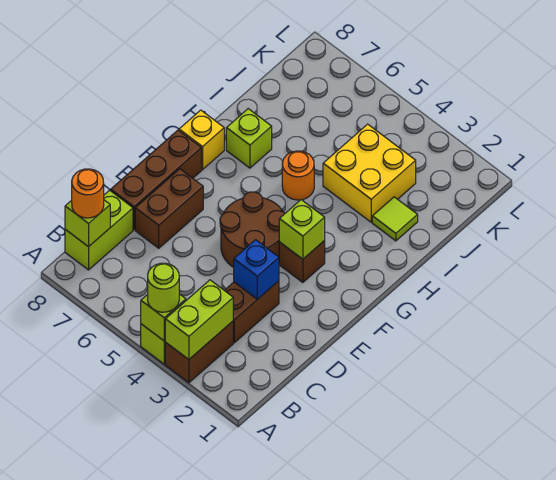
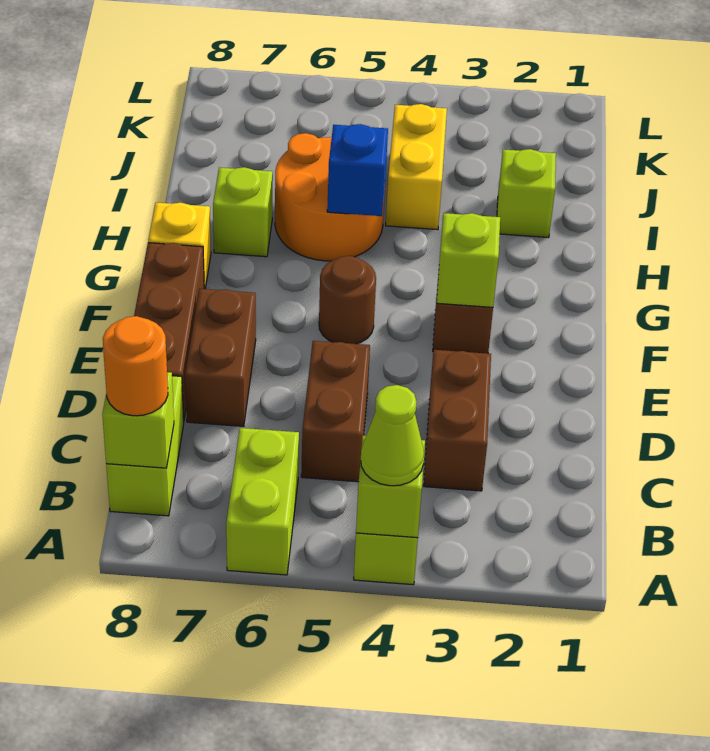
brown 1x2 brick [165,321,233,383] -> brown 1x2 brick moved to [301,341,370,482]
lime 1x2 brick [165,280,233,359] -> lime 1x2 brick moved to [226,428,299,575]
lime 1x1 round brick [148,263,179,312] -> lime 1x1 cone [361,385,424,486]
blue 1x1 brick [234,240,279,299] -> blue 1x1 brick moved to [327,124,388,216]
brown 2x2 round brick [220,192,285,267] -> brown 1x1 round brick [319,256,376,344]
orange 1x1 round brick [282,151,314,200] -> orange 2x2 round brick [275,133,385,261]
lime 1x1 tile [372,197,418,241] -> lime 1x1 brick [497,149,556,238]
yellow 2x2 brick [323,124,416,222] -> yellow 1x2 brick [386,104,447,230]

